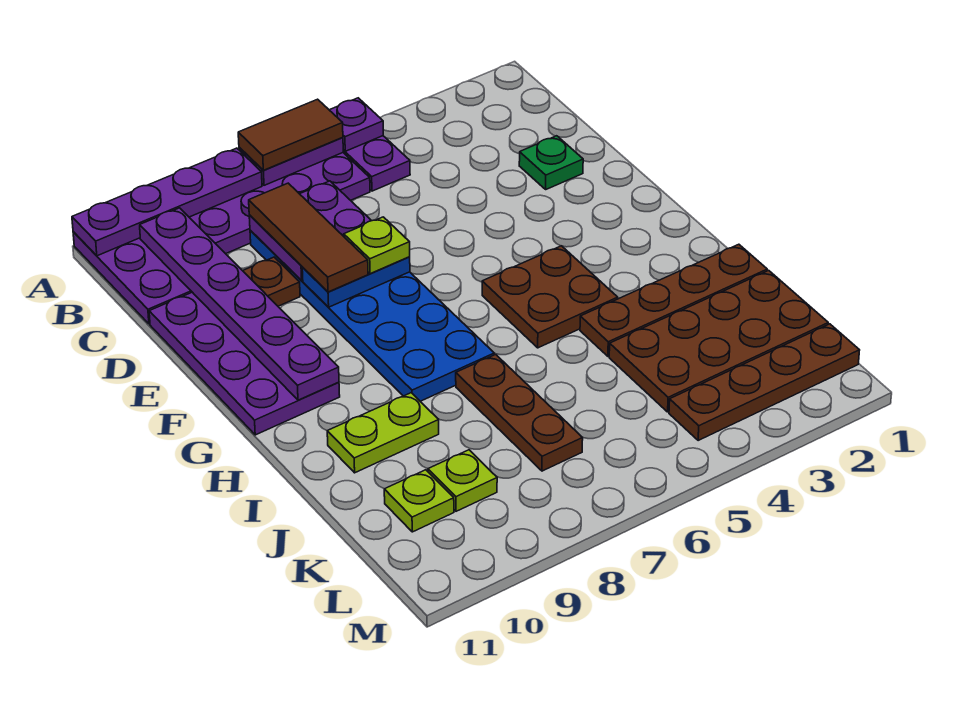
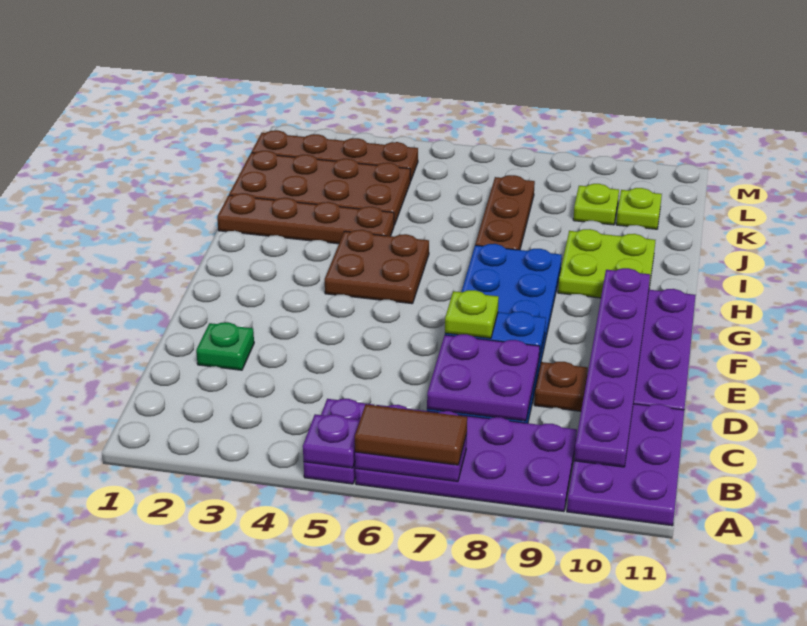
purple 1x4 plate [72,148,262,256] -> none
brown 1x3 tile [249,183,368,292] -> none
lime 1x2 plate [327,393,439,473] -> lime 2x2 plate [558,229,656,298]

